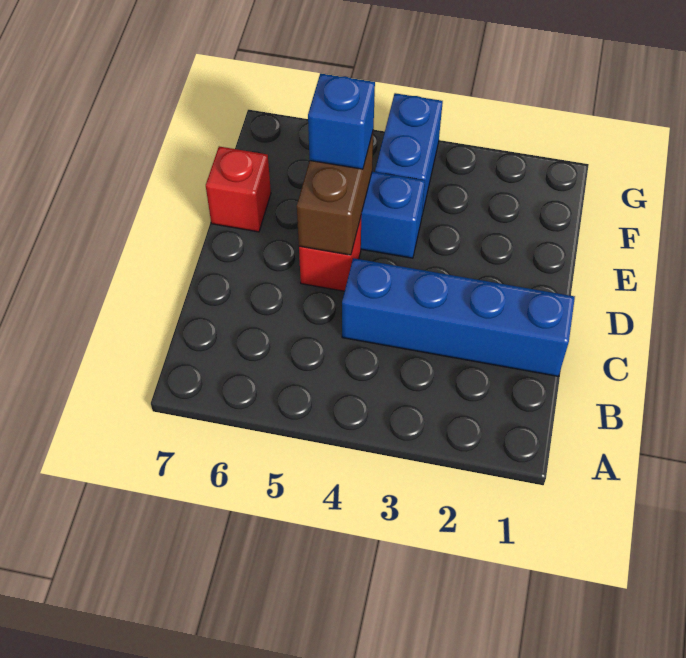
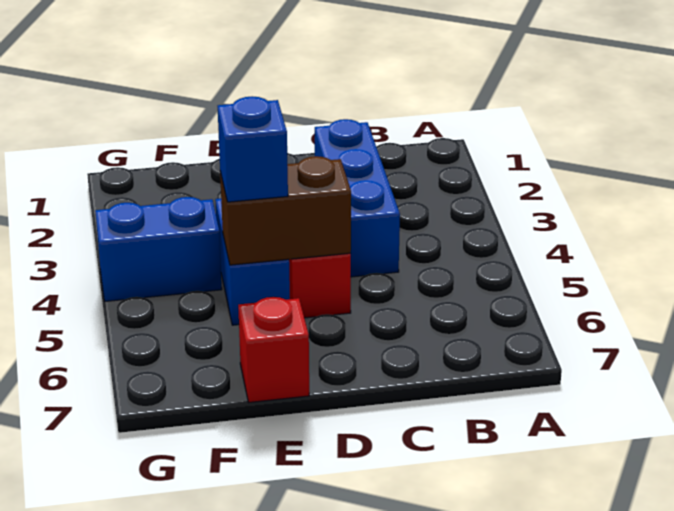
blue 1x4 brick [342,258,575,376] -> blue 1x3 brick [315,119,400,277]

